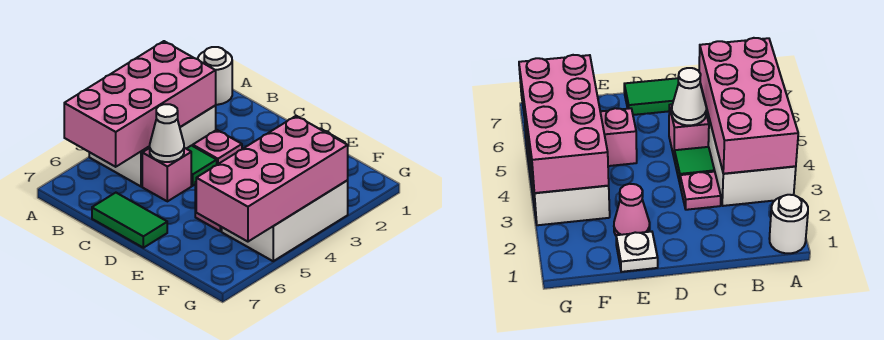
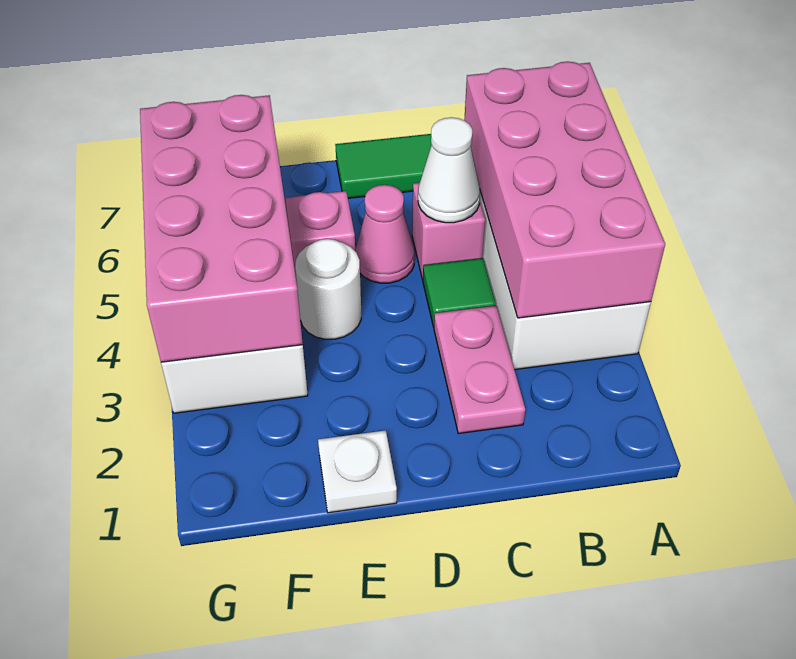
white 1x1 round brick [198,47,232,105] -> white 1x1 round brick moved to [295,239,361,339]
pink 1x1 plate [193,130,242,165] -> pink 1x2 plate [434,306,525,434]
pink 1x1 cone [614,184,650,236] -> pink 1x1 cone moved to [355,185,415,283]

